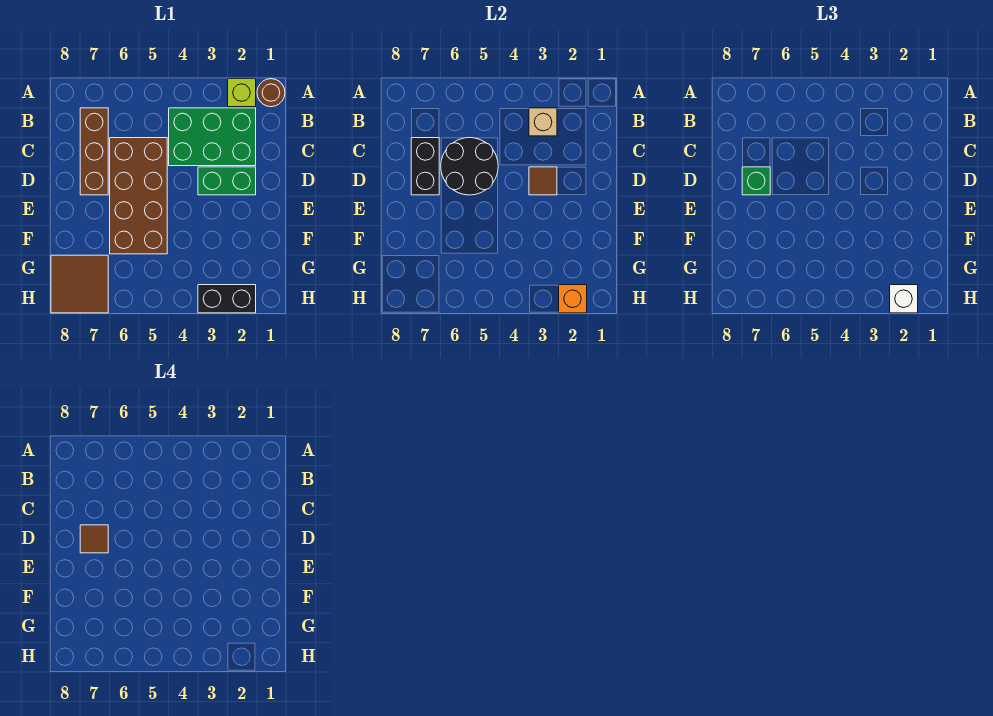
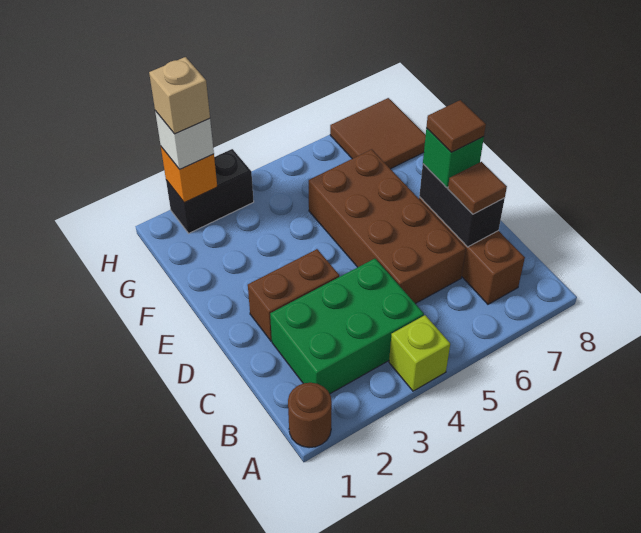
lime 1x1 brick [228,79,256,107] -> lime 1x1 brick moved to [389,315,450,391]
tan 1x1 brick [529,108,557,136] -> tan 1x1 brick moved to [149,57,210,134]
black 2x2 round brick [441,138,498,195] -> none
green 1x2 brick [198,167,256,195] -> brown 1x2 brick [248,249,339,341]
brown 1x1 tile [529,167,557,195] -> brown 1x1 tile moved to [448,162,507,214]

